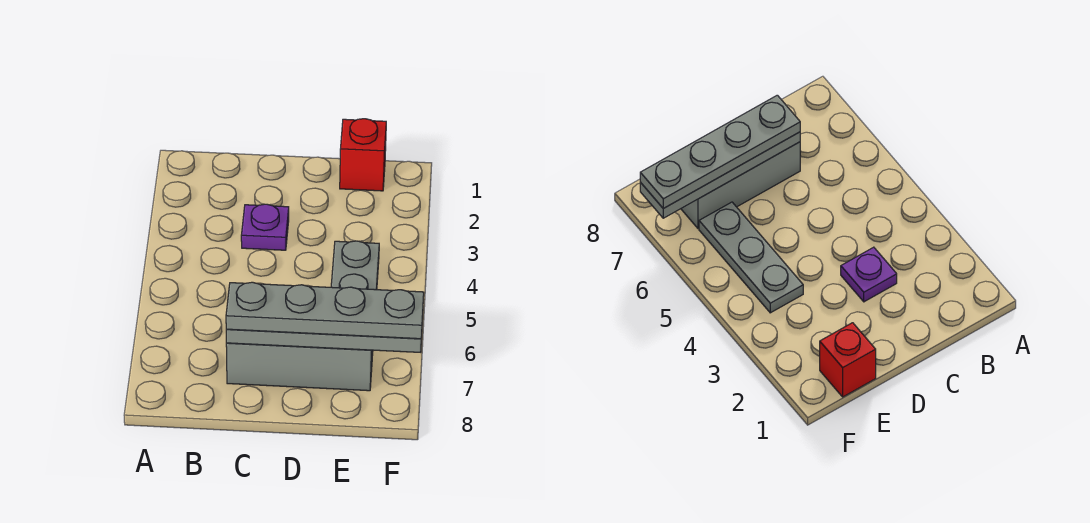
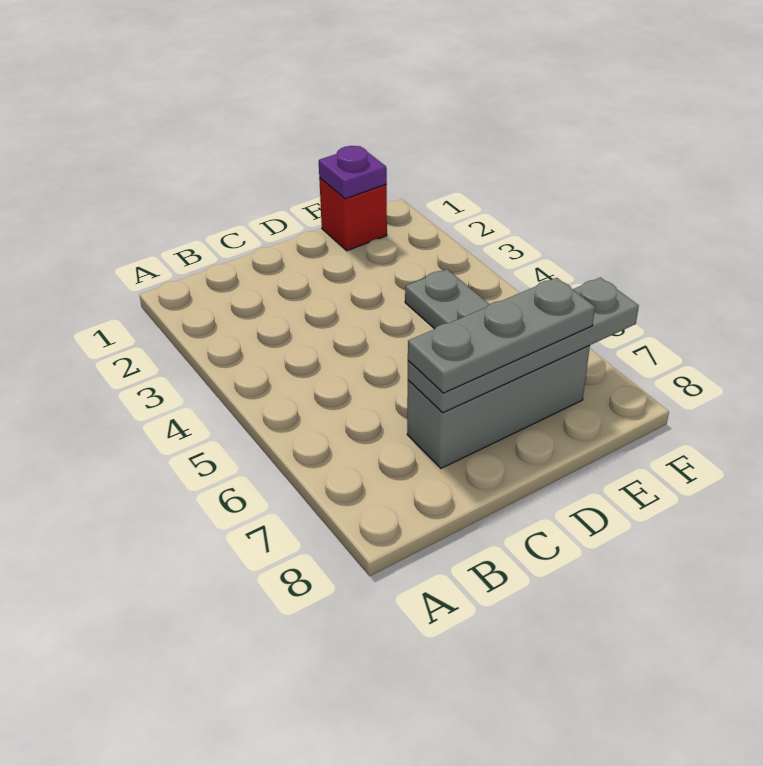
purple 1x1 plate [241,204,289,250] -> purple 1x1 plate moved to [319,146,387,199]
grey 1x4 plate [226,282,424,339] -> grey 1x3 plate [408,278,595,393]

